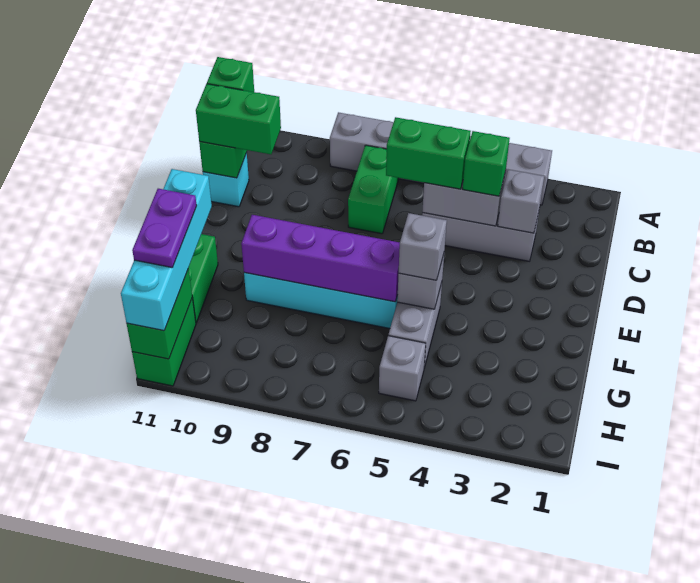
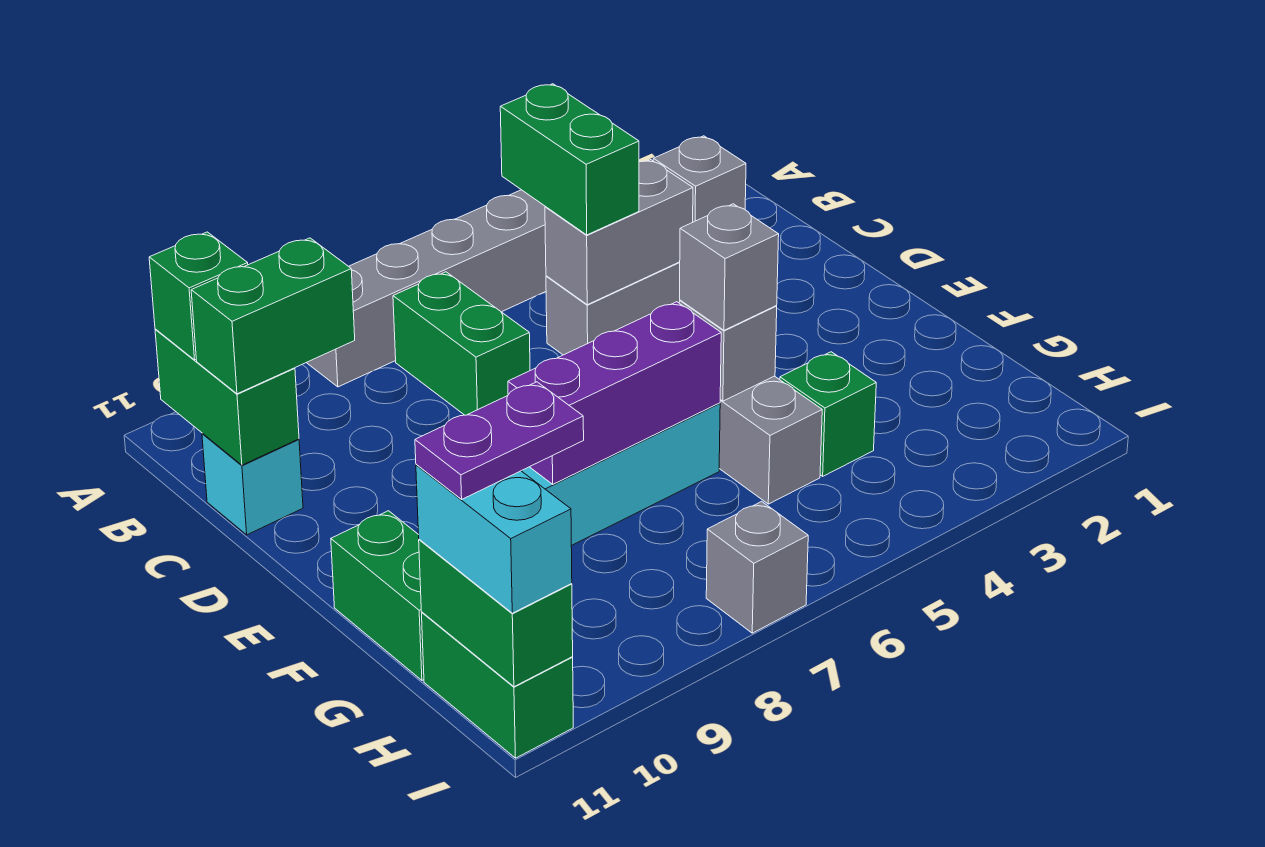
green 1x1 brick [463,131,510,196] -> green 1x1 brick moved to [780,352,876,476]
green 1x2 brick [386,117,471,189] -> green 1x2 brick turned to [500,84,639,235]
purple 1x4 brick [241,215,400,302] -> purple 1x3 brick [508,302,721,484]
cyan 1x4 brick [121,169,212,331] -> cyan 1x2 brick [416,465,572,613]
purple 1x2 plate [132,189,197,267] -> purple 1x2 plate turned to [415,382,584,499]
grey 1x1 brick [379,336,426,401] -> grey 1x1 brick moved to [706,501,808,633]

